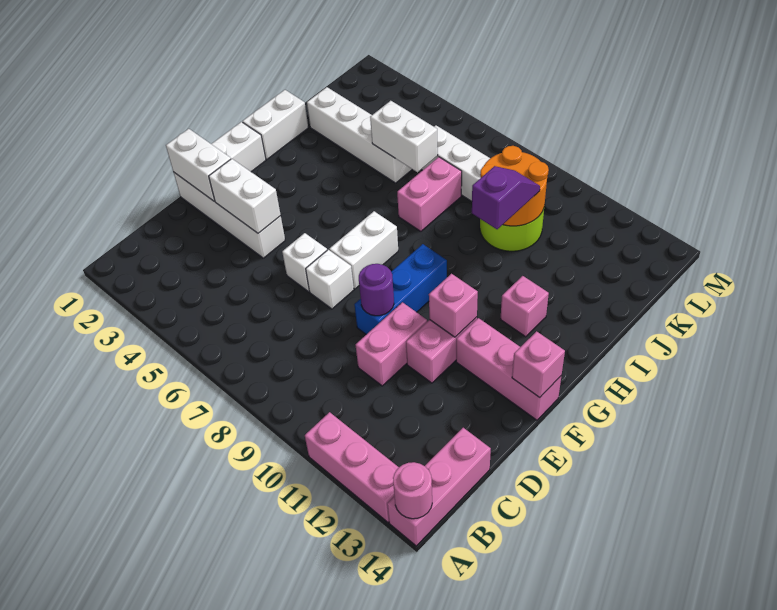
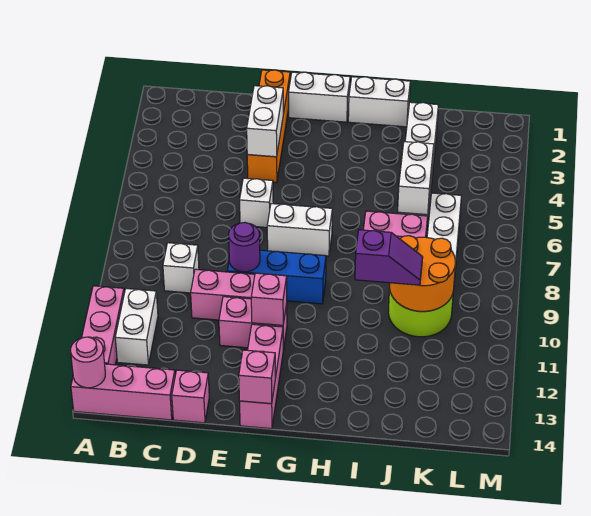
white 1x4 brick [174,173,285,258] -> orange 1x4 brick [247,70,290,182]
white 1x2 brick [166,129,231,201] -> white 1x2 brick moved to [115,289,158,365]
white 1x1 brick [306,250,354,309] -> white 1x1 brick moved to [163,243,199,293]
pink 1x1 brick [501,276,549,337] -> pink 1x1 brick moved to [172,370,209,423]

